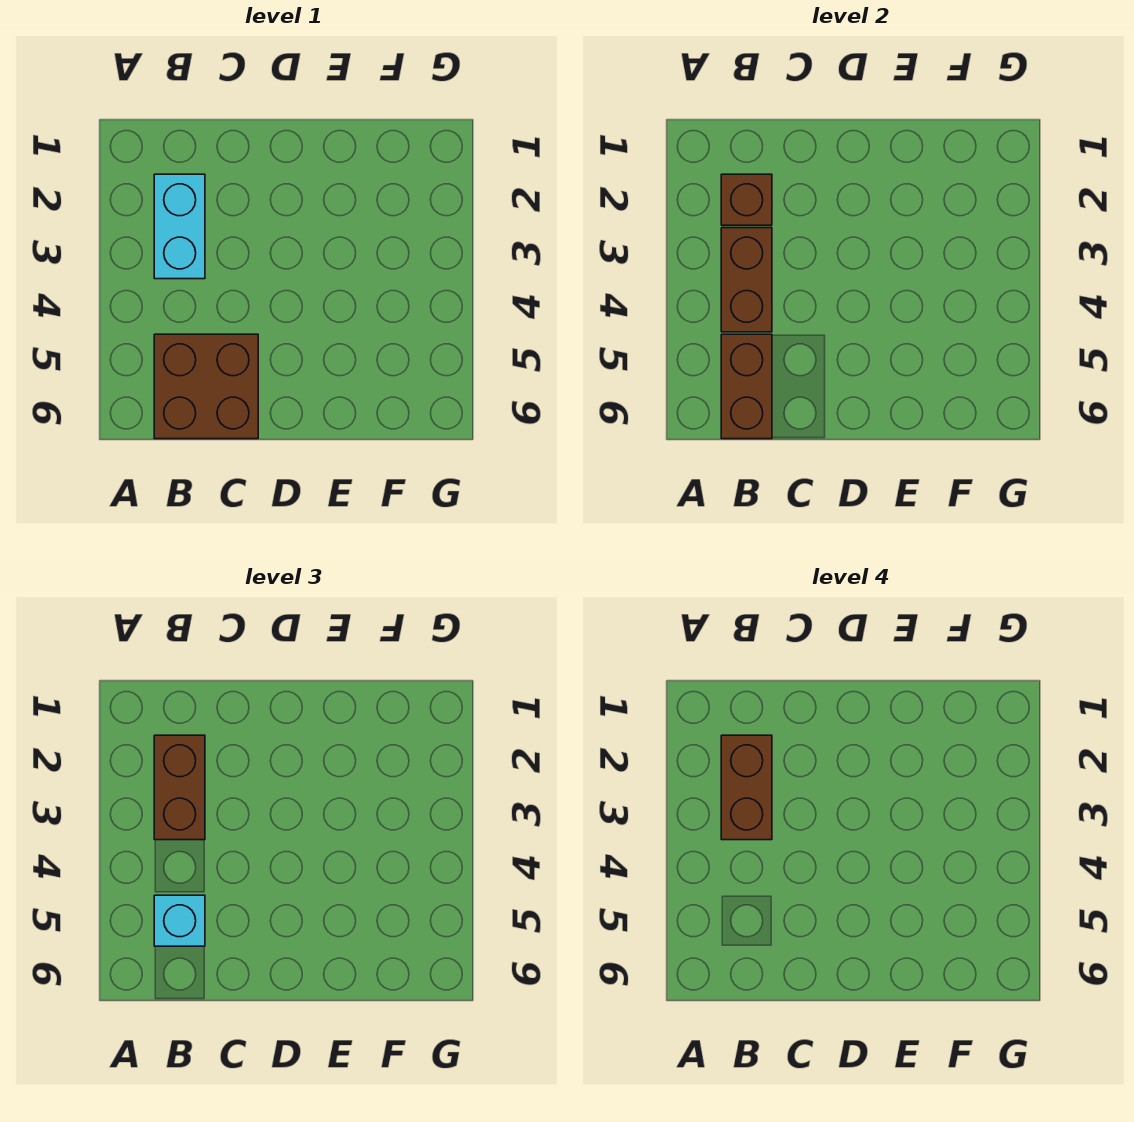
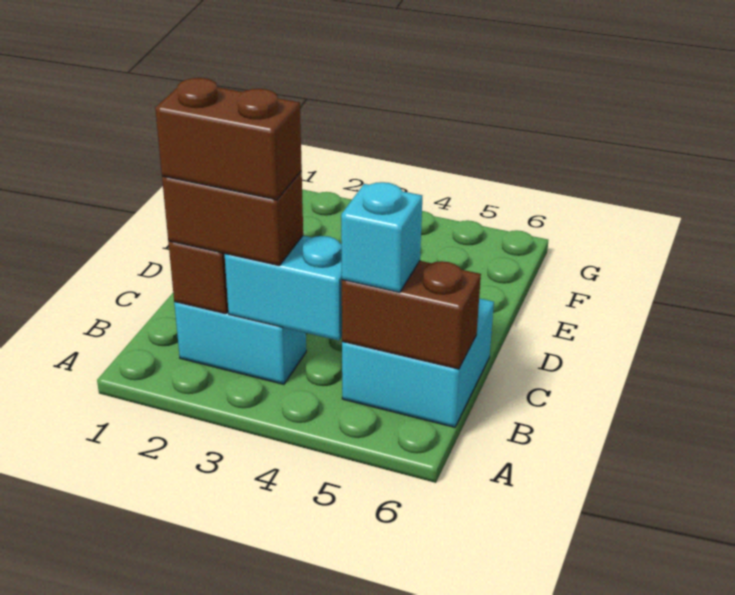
brown 1x2 brick [721,228,772,332] -> cyan 1x2 brick [225,236,342,341]
brown 2x2 brick [154,334,258,439] -> cyan 2x2 brick [342,298,494,427]

